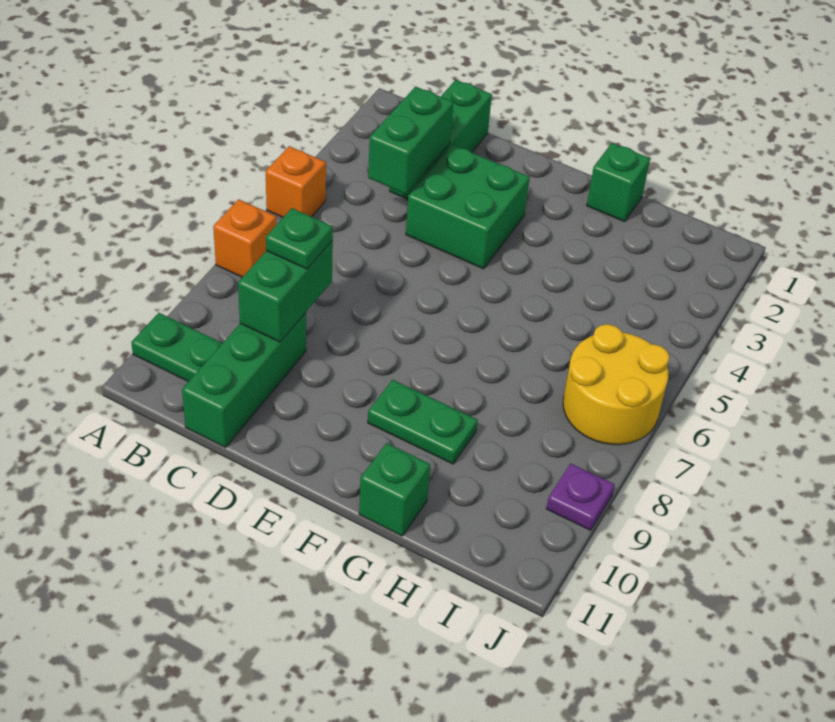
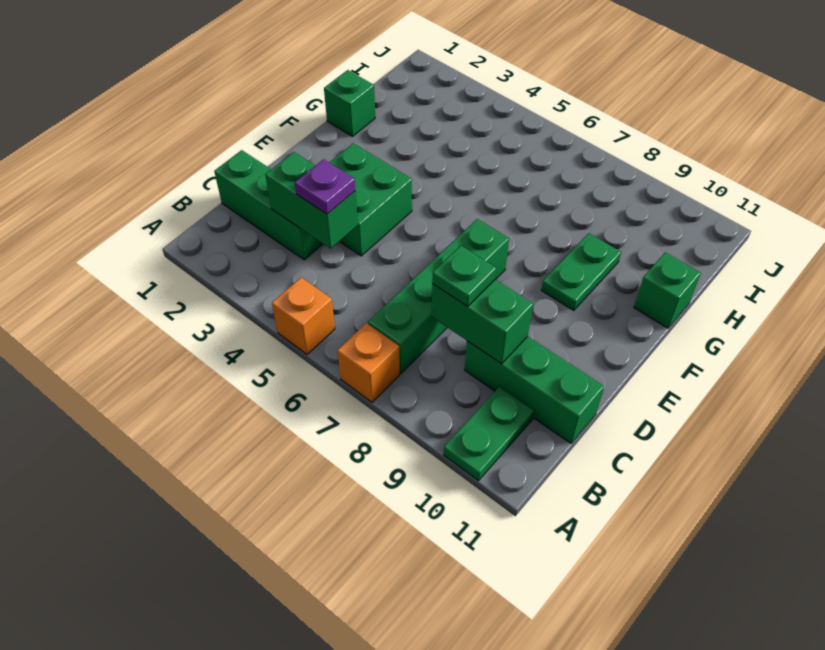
none -> green 1x4 brick [368,219,509,373]
yellow 2x2 round brick [563,324,669,445] -> none
purple 1x1 plate [546,464,615,530] -> purple 1x1 plate moved to [295,159,355,214]

